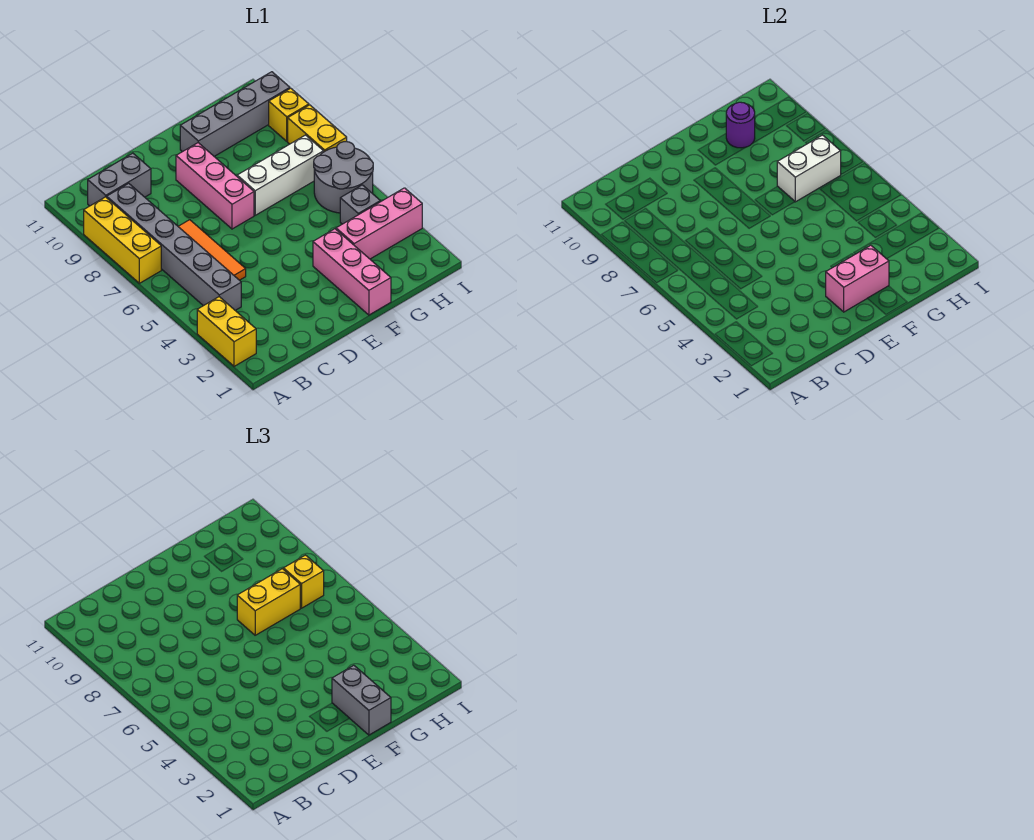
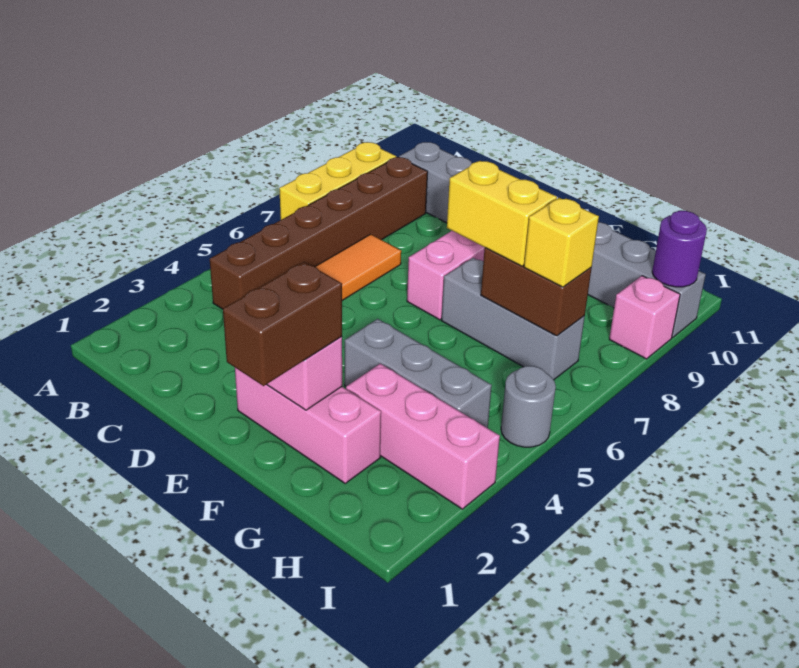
yellow 1x2 brick [197,297,256,366] -> none
grey 1x6 brick [107,183,241,310] -> brown 1x6 brick [210,157,428,309]
pink 1x3 brick [313,229,391,315] -> pink 1x3 brick turned to [235,368,381,483]
grey 1x2 brick [332,665,391,735] -> brown 1x2 brick [223,262,342,386]
white 1x3 brick [237,135,324,215] -> grey 1x3 brick [441,258,585,380]
white 1x2 brick [777,135,841,202] -> brown 1x2 brick [481,248,592,336]
purple 1x1 round brick [726,102,755,148] -> purple 1x1 round brick moved to [652,211,707,287]
grey 1x1 brick [340,185,380,224] -> grey 1x3 brick [345,319,492,428]
grey 2x2 round brick [314,142,373,213] -> grey 1x1 round brick [501,366,556,447]
yellow 1x2 brick [288,105,347,152] -> none
yellow 1x1 brick [269,88,309,141] -> pink 1x1 brick [609,276,680,359]

